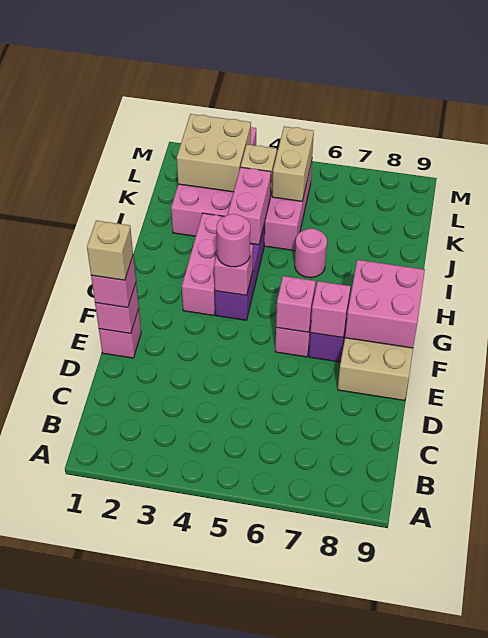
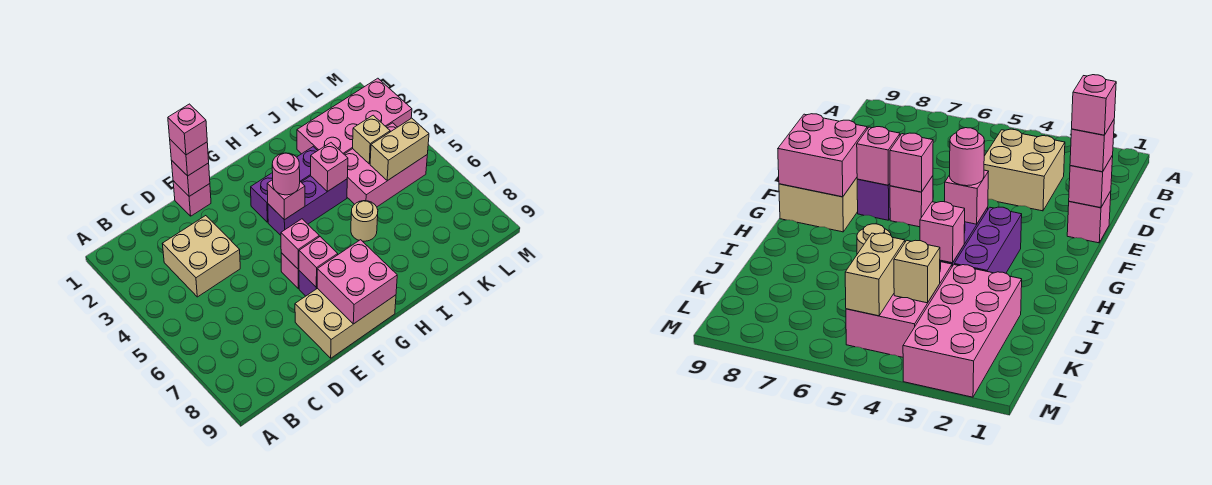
tan 1x1 brick [87,220,133,280] -> pink 1x1 brick [168,104,207,155]
pink 1x3 brick [182,213,224,315] -> purple 1x3 brick [251,147,318,222]
pink 1x2 brick [228,167,271,245] -> pink 1x1 brick [311,143,348,192]
pink 1x1 round brick [295,229,327,278] -> tan 1x1 round brick [351,201,378,241]
tan 2x2 brick [177,114,251,192] -> tan 2x2 brick moved to [162,216,240,297]

